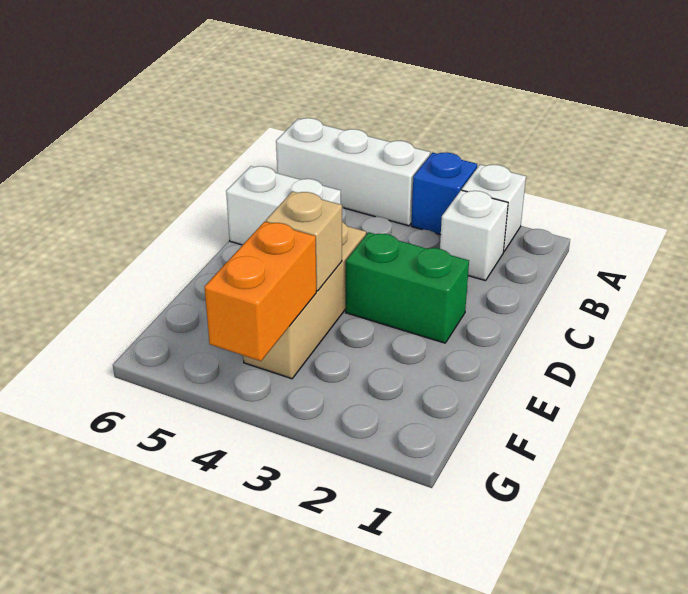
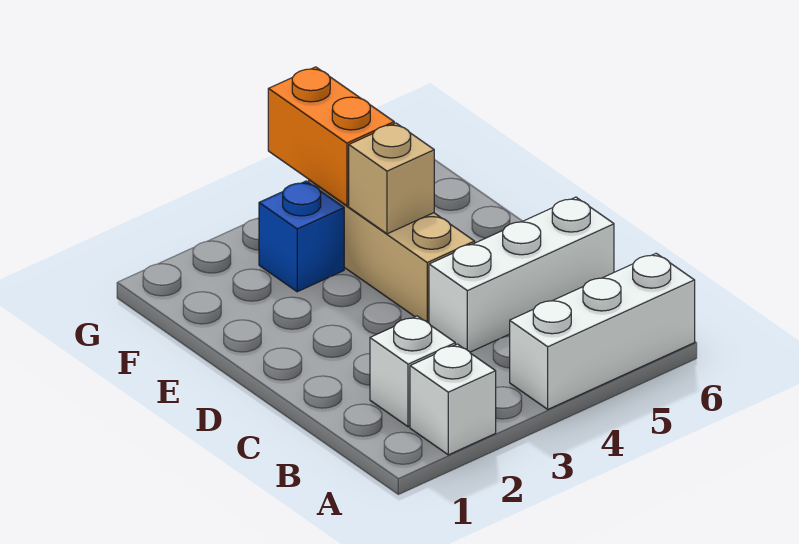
blue 1x1 brick [411,152,477,235] -> blue 1x1 brick moved to [259,181,344,292]
white 1x2 brick [226,166,341,245] -> white 1x3 brick [429,197,614,352]
green 1x2 brick [346,232,469,343] -> none

